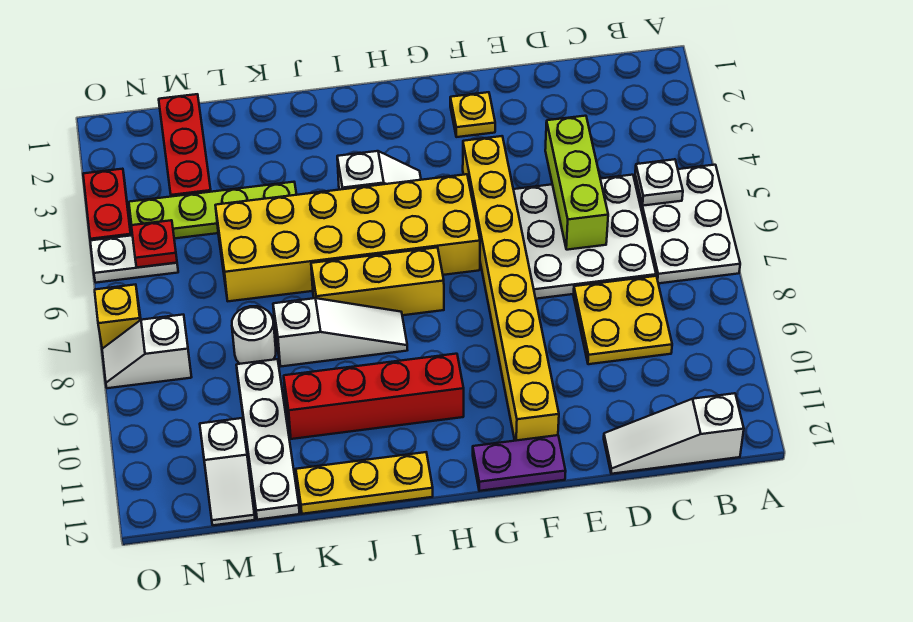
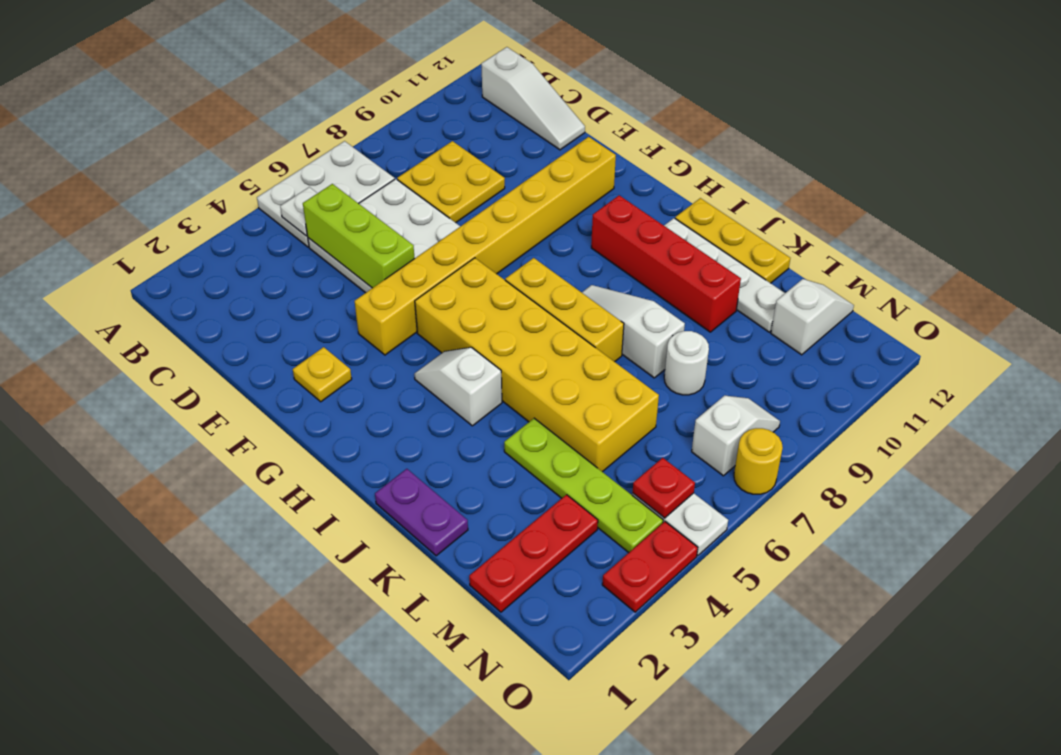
lime 1x3 brick [545,116,608,250] -> lime 1x3 brick turned to [303,184,415,288]
purple 1x2 plate [473,435,566,491] -> purple 1x2 plate moved to [375,469,468,556]
white 1x4 plate [236,359,300,520] -> white 1x4 plate turned to [664,218,785,332]
white 1x2 slope [102,315,191,388] -> white 1x2 slope turned to [692,395,780,476]
yellow 1x1 brick [95,284,141,349] -> yellow 1x1 round brick [734,428,783,494]

